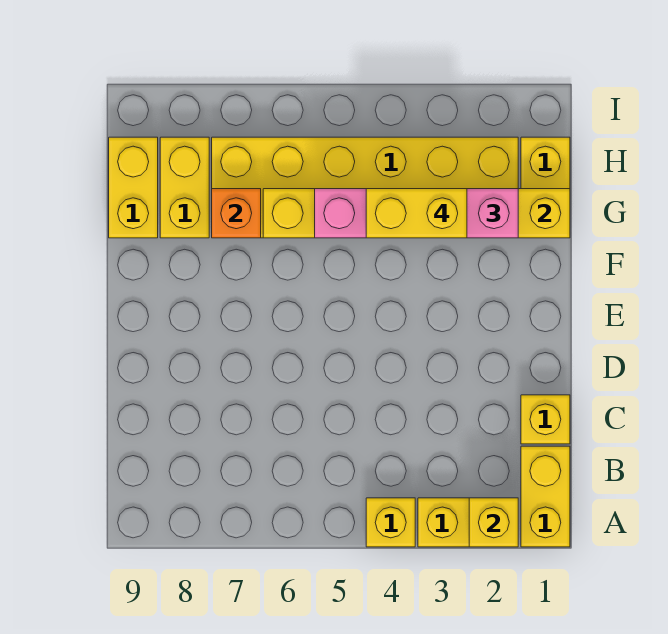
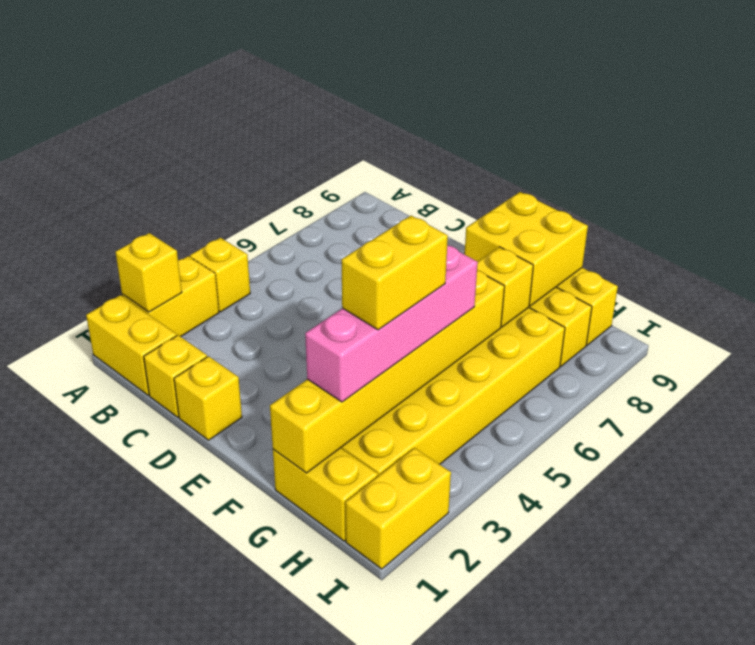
none -> yellow 1x1 brick [174,356,242,440]
none -> yellow 2x2 brick [465,192,588,306]
orange 1x1 brick [212,189,261,238] -> yellow 1x1 brick [477,247,533,327]
none -> yellow 1x2 brick [345,448,451,569]

